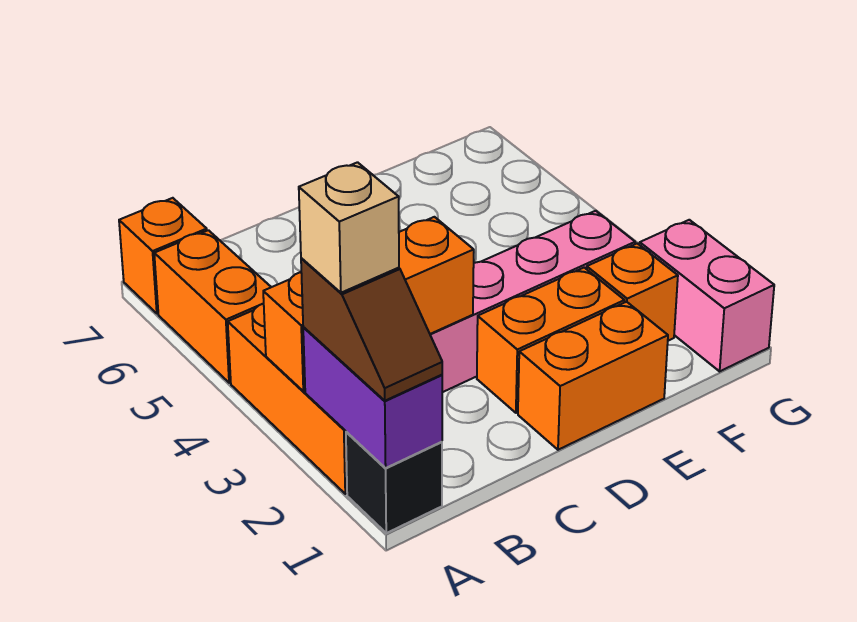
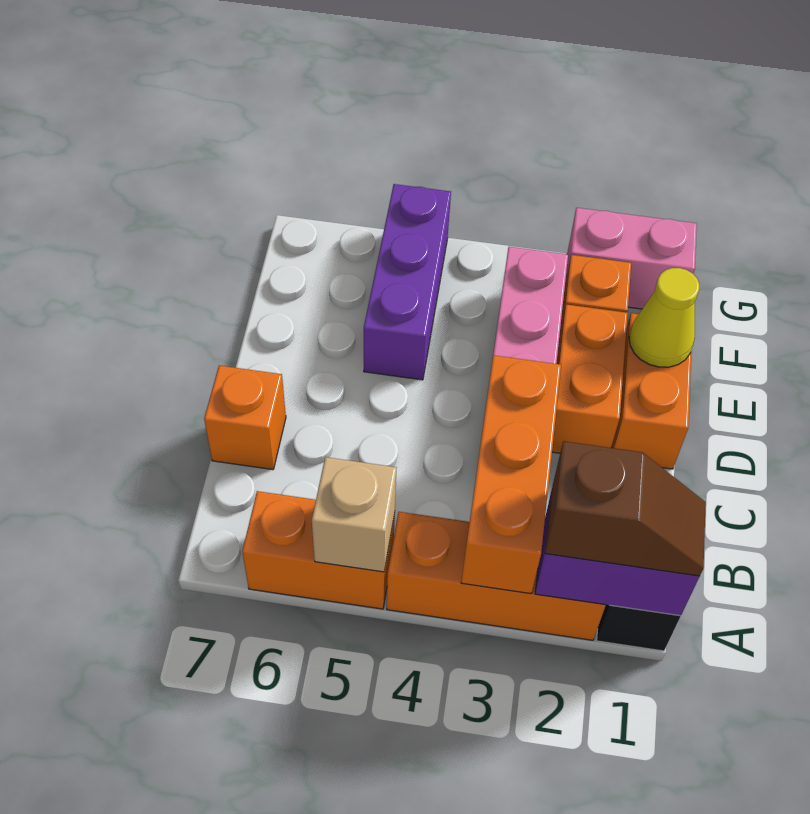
tan 1x1 brick [299,162,399,293] -> tan 1x1 brick moved to [312,457,396,572]
orange 1x1 brick [119,198,207,314] -> orange 1x1 brick moved to [204,366,286,470]
none -> yellow 1x1 cone [629,268,699,367]
none -> purple 1x3 brick [364,184,451,380]

